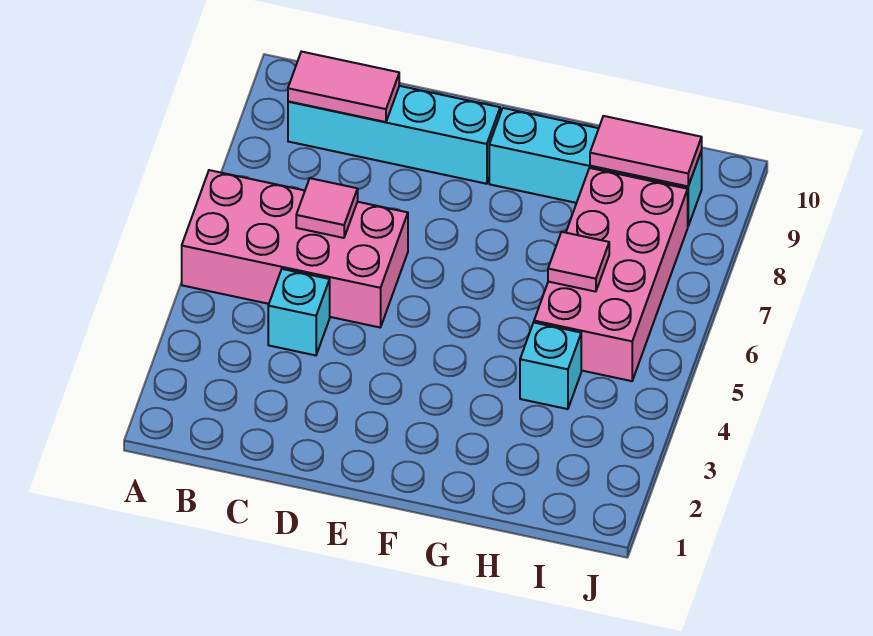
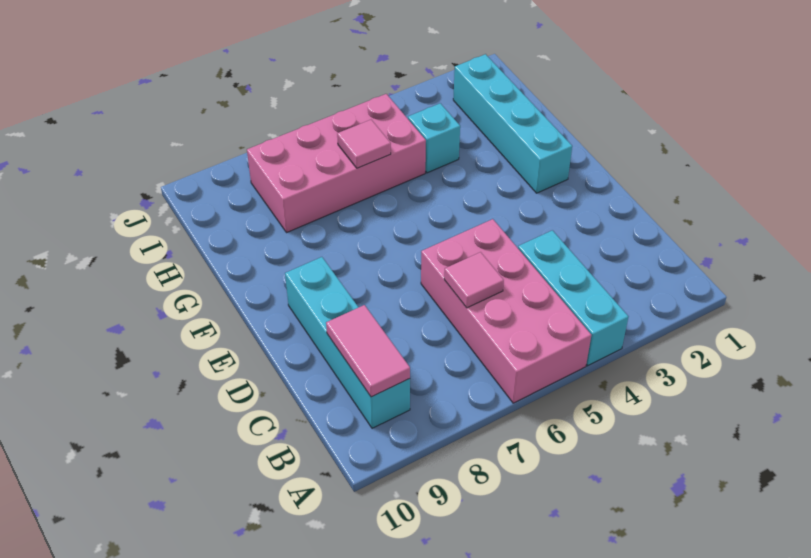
cyan 1x1 brick [268,269,330,355] -> cyan 1x3 brick [518,230,628,366]
cyan 1x4 brick [489,108,702,226] -> cyan 1x4 brick moved to [453,54,572,193]
pink 1x2 tile [590,116,702,186] -> none

